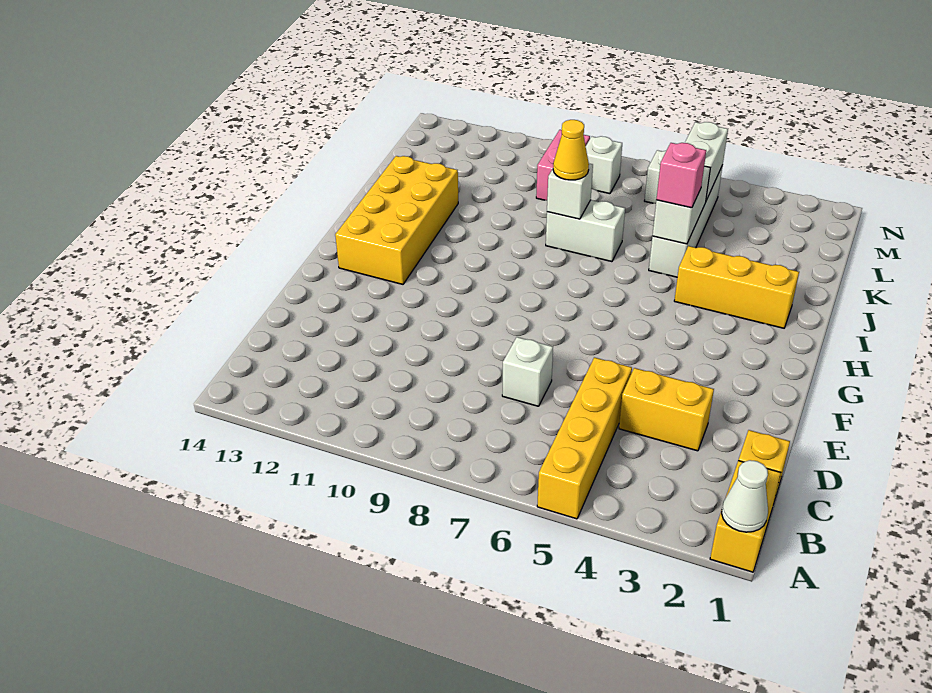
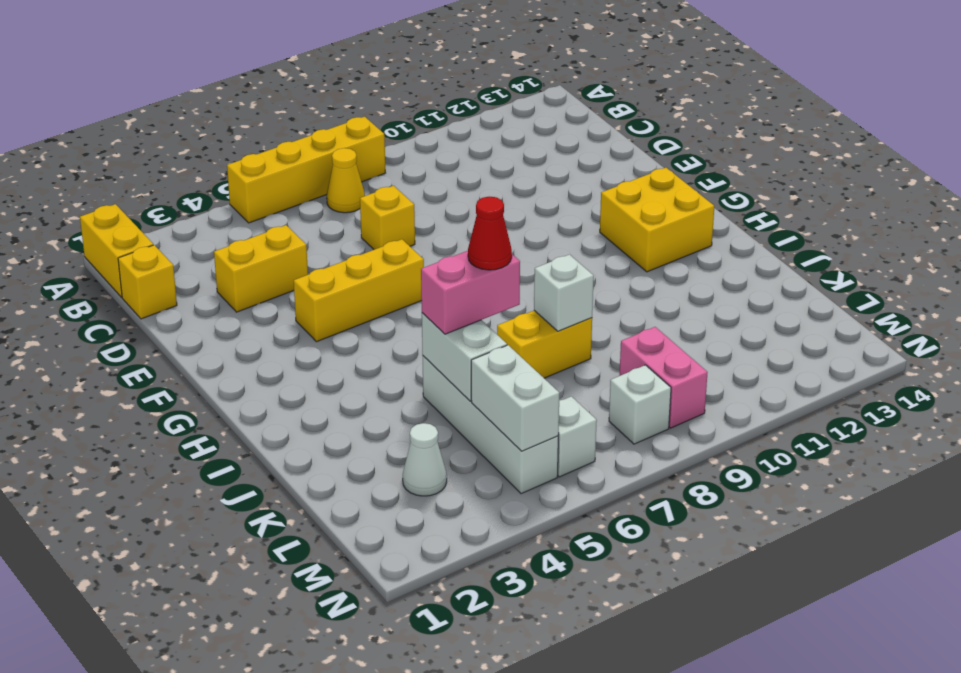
white 1x1 cone [722,460,768,532] -> white 1x1 cone moved to [403,423,447,496]
yellow 1x4 brick [537,357,632,519] -> yellow 1x4 brick turned to [227,117,386,223]
white 1x1 brick [502,337,553,406] -> yellow 1x1 brick [360,186,415,250]
yellow 2x4 brick [335,156,458,284] -> yellow 2x2 brick [600,168,714,272]
yellow 1x3 brick [674,246,799,328] -> yellow 1x3 brick moved to [294,239,424,342]
pink 1x1 brick [656,143,706,208] -> pink 1x2 brick [421,251,520,334]
none -> red 1x1 cone [468,197,512,270]
white 1x2 brick [546,200,625,262] -> yellow 1x2 brick [497,311,592,378]
yellow 1x1 cone [553,120,589,180] -> yellow 1x1 cone moved to [327,148,365,213]

